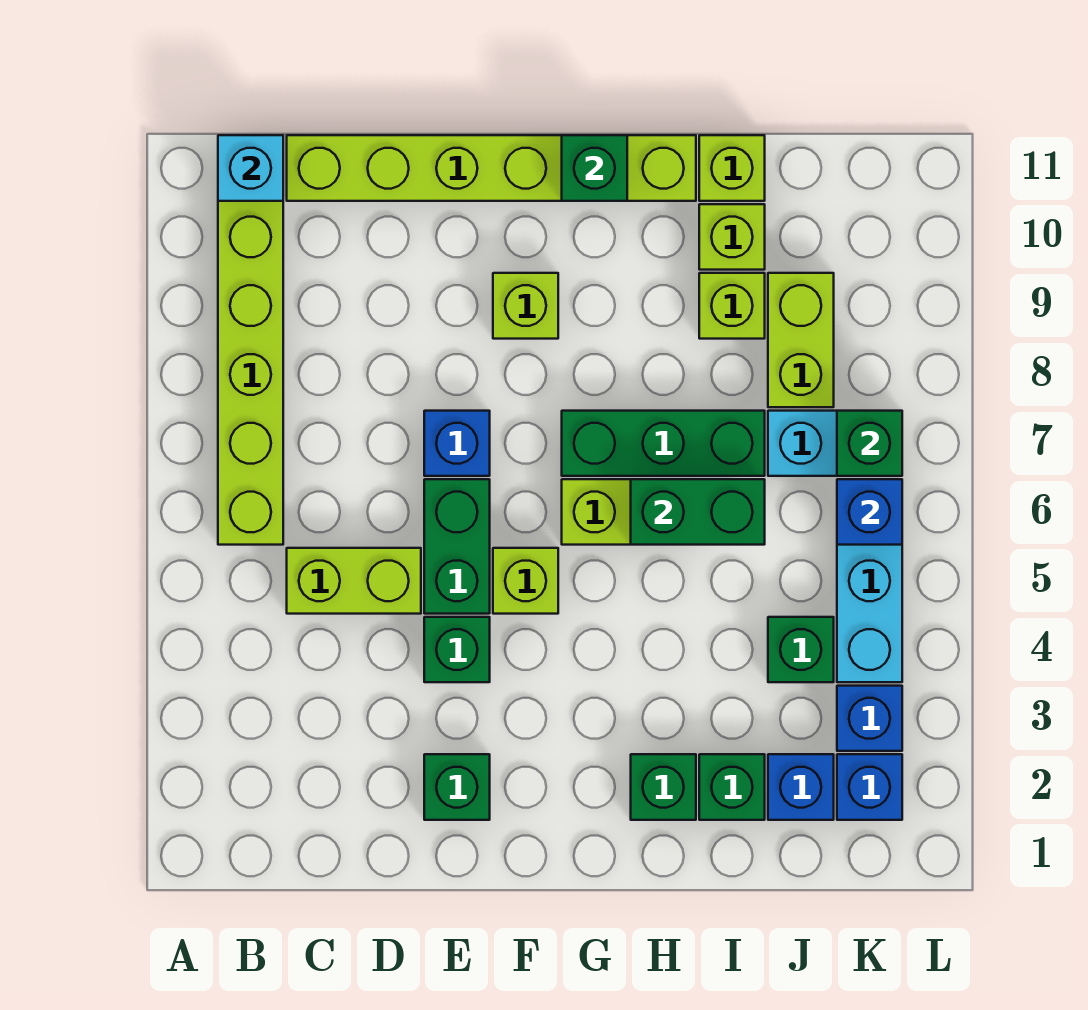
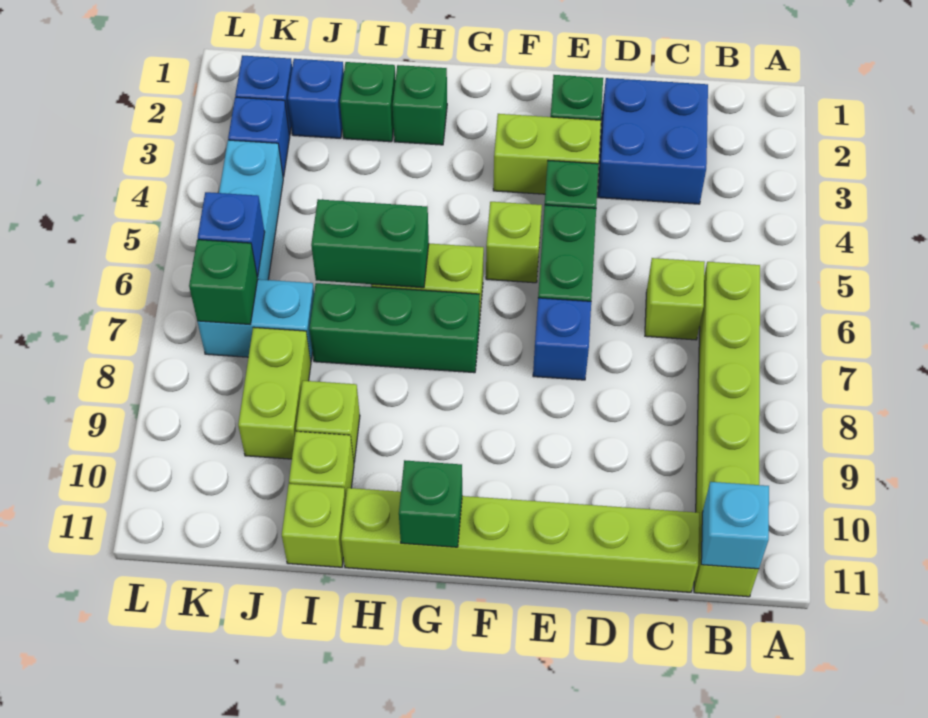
none -> blue 2x2 brick [598,78,708,204]
lime 1x2 brick [287,548,421,614] -> lime 1x2 brick moved to [493,114,601,194]
lime 1x1 brick [493,273,558,339] -> lime 1x1 brick moved to [645,258,705,340]
green 1x1 brick [768,617,834,682] -> none

